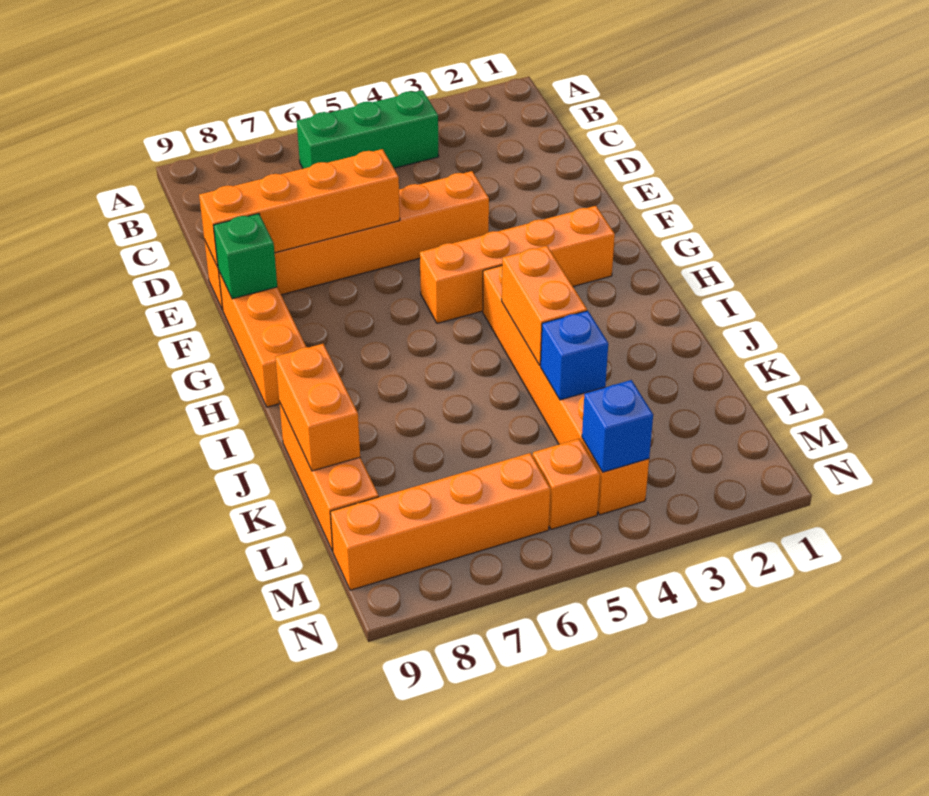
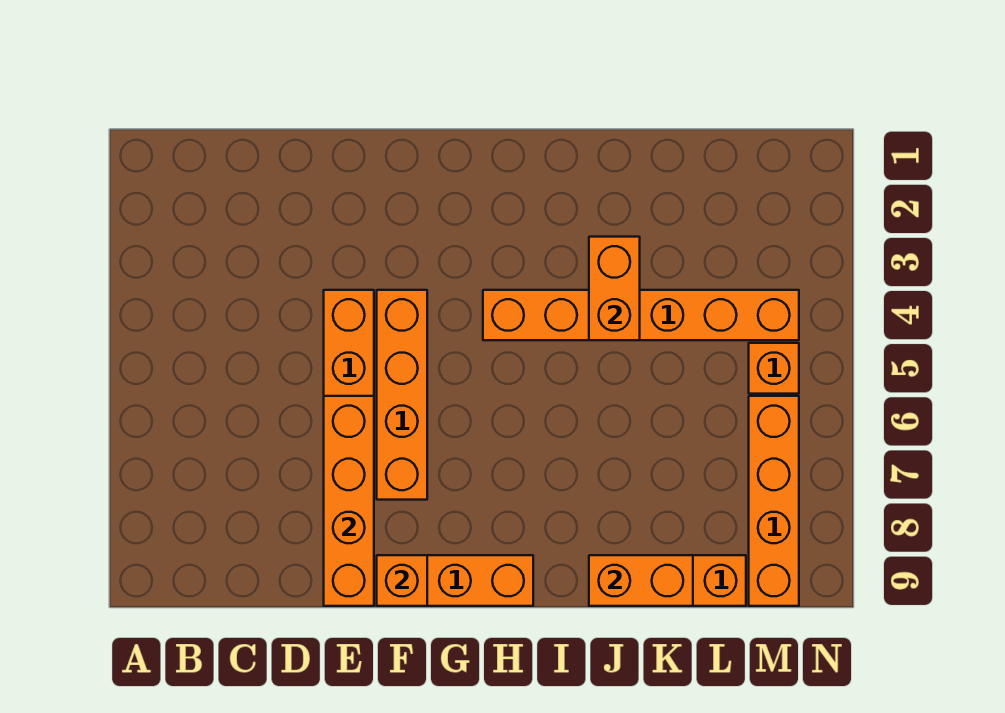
green 1x3 brick [297,90,439,169] -> none
green 1x1 brick [214,214,277,299] -> orange 1x1 brick [377,555,427,606]
orange 1x4 brick [420,206,615,323] -> orange 1x4 brick moved to [377,290,427,500]
orange 1x2 brick [502,246,587,365] -> orange 1x2 brick turned to [589,237,640,340]
blue 1x1 brick [541,311,608,400] -> none
blue 1x1 brick [582,380,653,472] -> none

